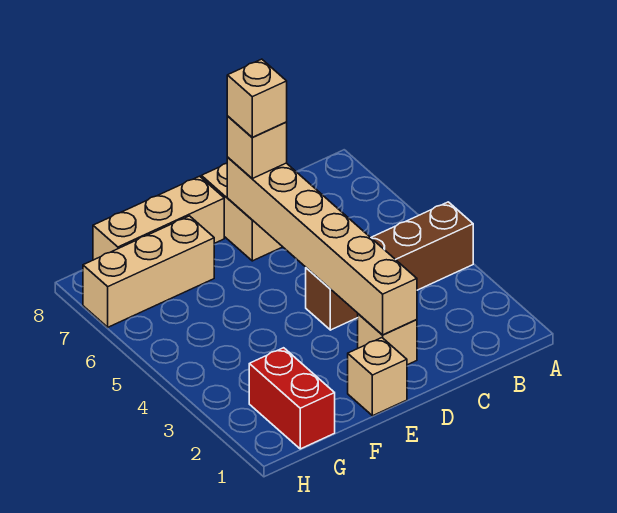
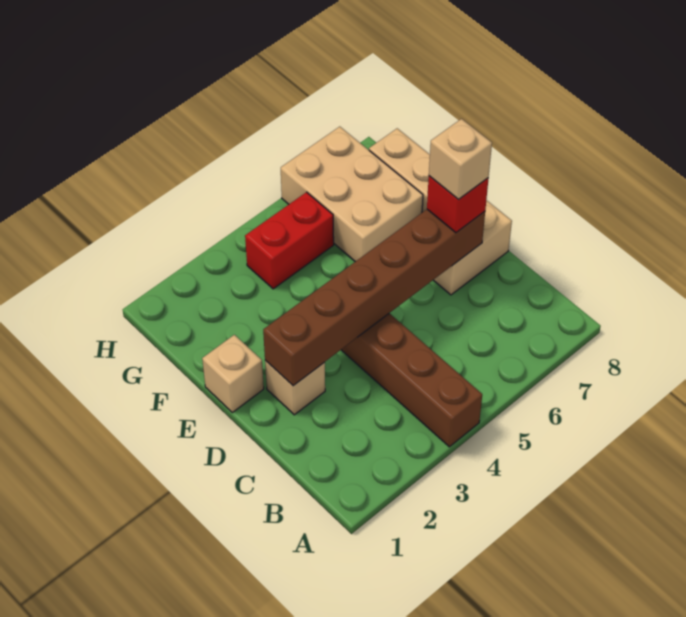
tan 1x6 brick [227,158,417,335] -> brown 1x6 brick [263,209,485,386]
tan 1x1 brick [227,116,287,178] -> red 1x1 brick [427,176,489,233]
tan 1x3 brick [83,216,214,327] -> tan 2x3 brick [281,127,423,262]
red 1x2 brick [249,348,335,449] -> red 1x2 brick moved to [245,192,334,289]

